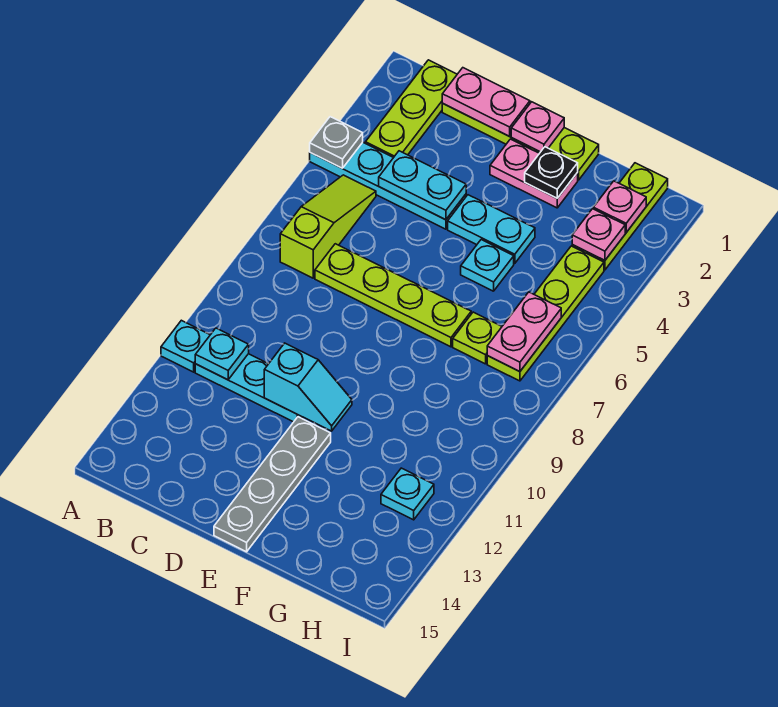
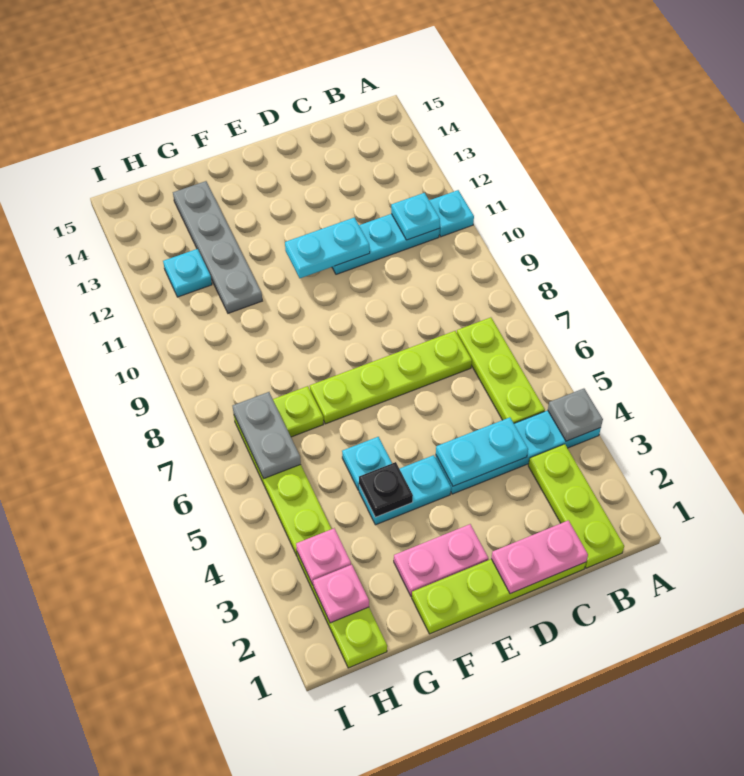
lime 1x3 slope [280,175,376,278] -> lime 1x3 plate [457,317,545,423]
cyan 1x2 slope [264,343,352,431] -> cyan 1x2 plate [285,217,370,278]
pink 1x1 plate [511,102,564,152] -> none
grey 1x4 plate [214,417,331,552] -> grey 1x4 plate moved to [173,181,262,313]
black 1x1 plate [525,147,578,198] -> black 1x1 plate moved to [359,462,413,517]
pink 1x2 plate [487,292,561,372] -> grey 1x2 plate [233,392,301,478]

